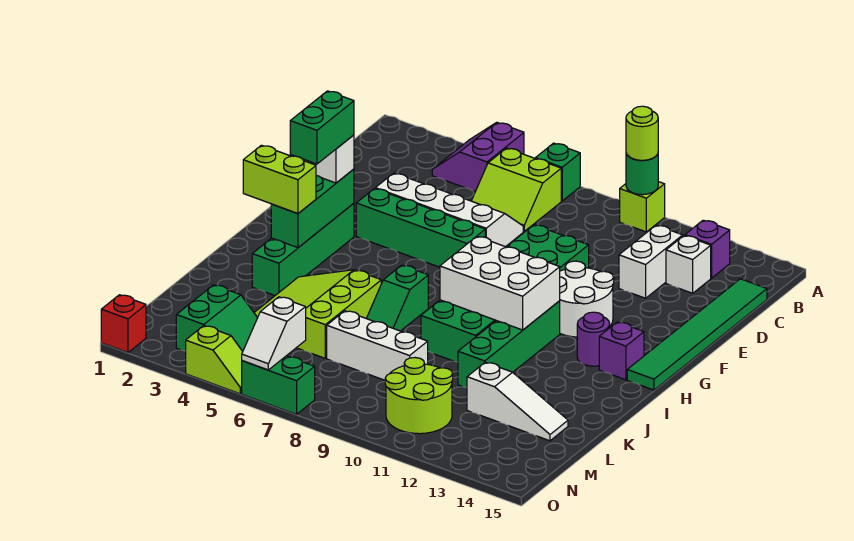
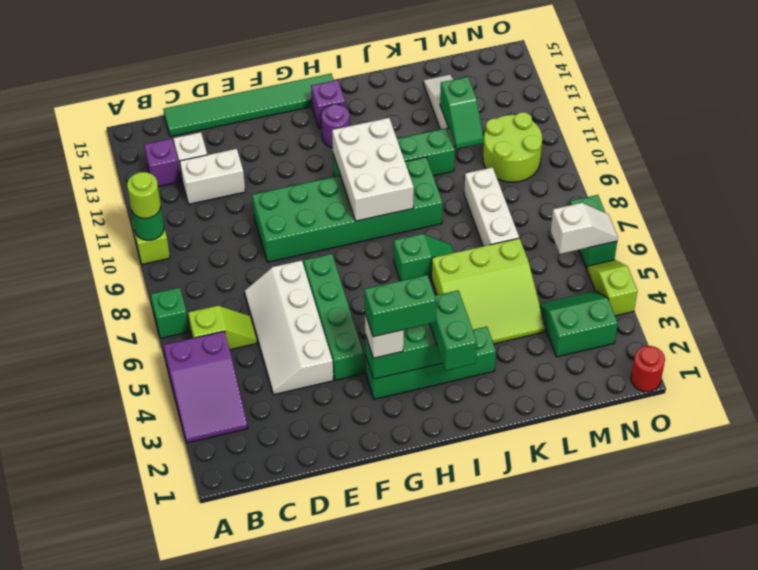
purple 2x2 slope [432,122,524,192] -> purple 2x3 slope [164,331,248,443]
lime 2x2 slope [472,148,561,231] -> lime 1x2 slope [188,306,257,350]
white 2x2 round brick [560,261,614,337] -> none
lime 1x2 brick [243,145,316,214] -> green 1x2 brick [430,290,477,370]
none -> green 1x2 slope [440,77,484,149]
red 1x1 brick [101,295,146,353] -> red 1x1 round brick [631,346,665,392]

